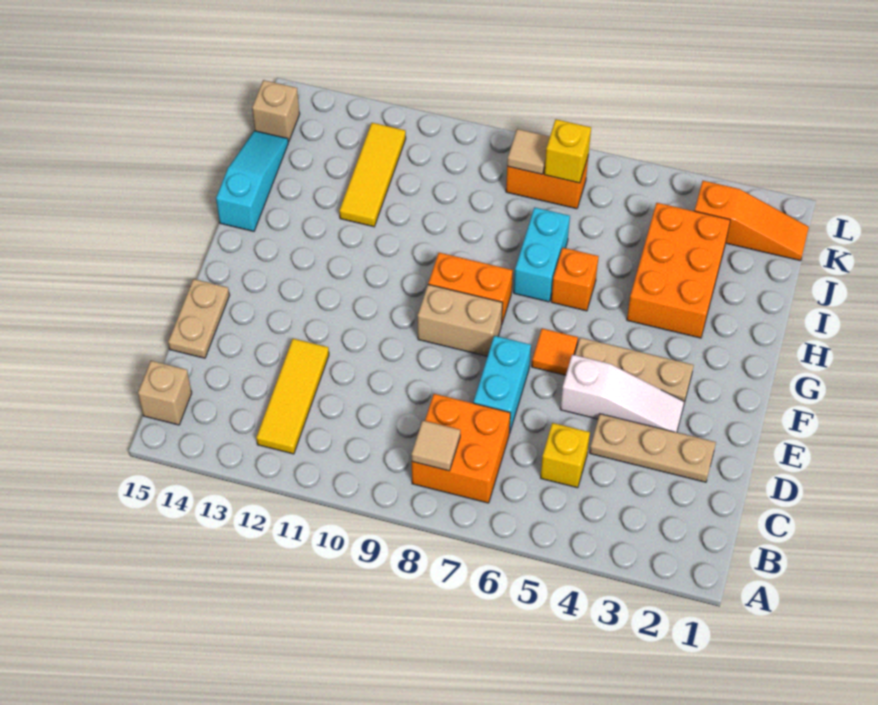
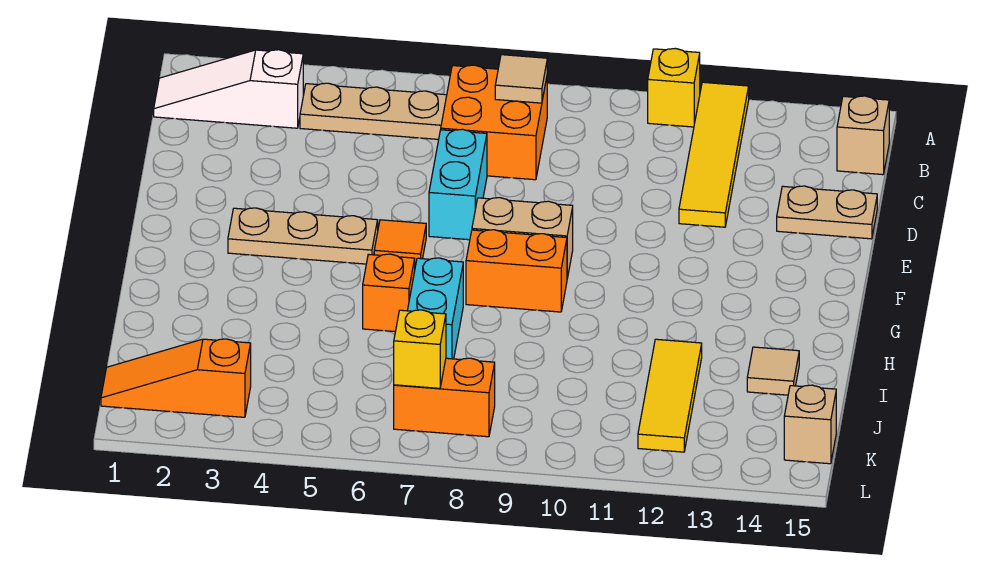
yellow 1x3 tile [256,339,329,454] -> yellow 1x4 tile [679,82,749,227]
yellow 1x1 brick [541,423,590,488] -> yellow 1x1 brick moved to [648,48,700,127]
tan 1x3 plate [590,414,716,482] -> tan 1x3 plate moved to [300,83,447,139]
tan 1x2 plate [168,279,230,358] -> tan 1x2 plate turned to [777,186,877,239]
white 1x3 slope [560,355,684,432] -> white 1x3 slope moved to [154,50,303,128]
orange 2x3 brick [627,203,730,338] -> none
cyan 1x3 slope [216,131,288,231] -> none
tan 1x1 tile [507,129,550,174] -> tan 1x1 tile moved to [747,347,799,395]

